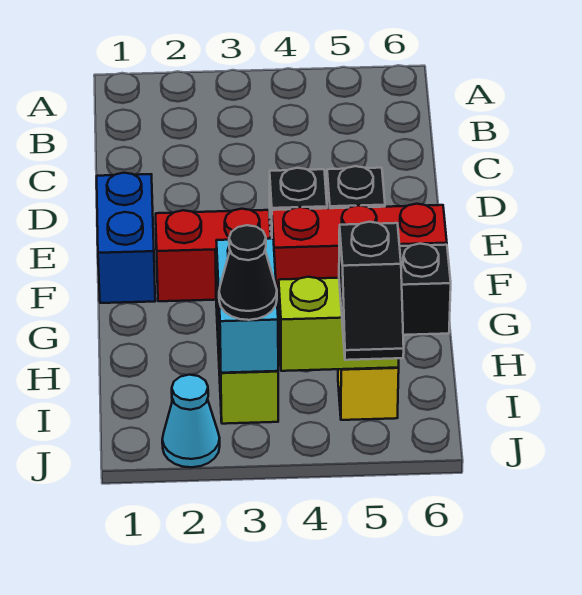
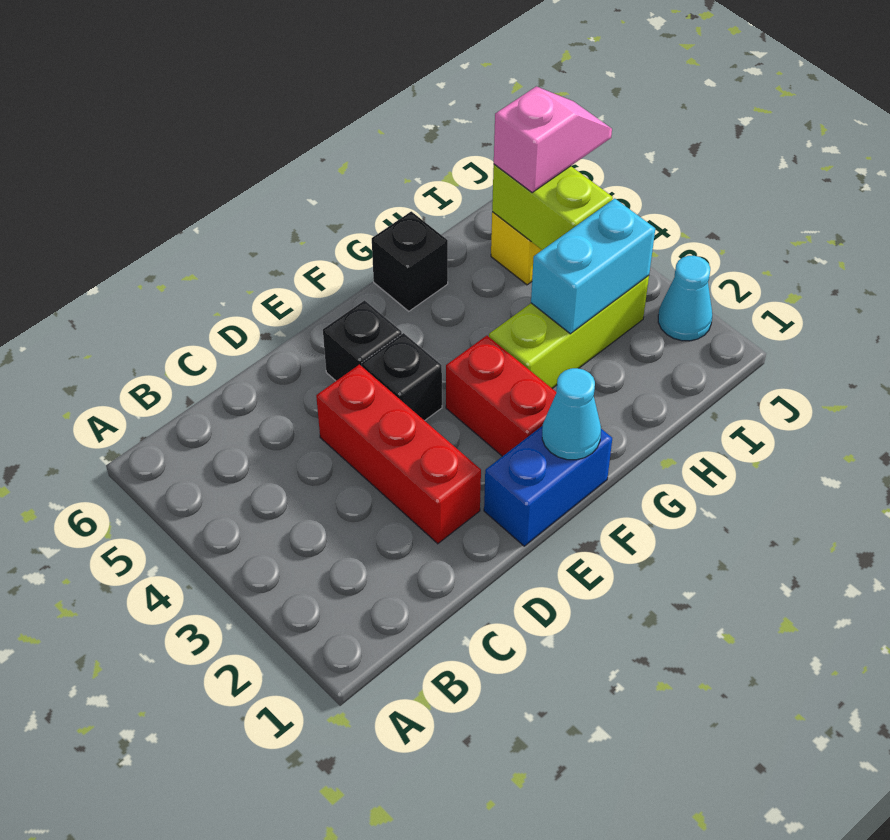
none -> cyan 1x1 cone [542,368,601,460]
red 1x3 brick [272,204,447,298] -> red 1x3 brick moved to [316,365,481,544]
black 1x1 cone [219,225,277,320] -> none
black 1x2 slope [339,222,404,360] -> pink 1x2 slope [494,86,612,193]

